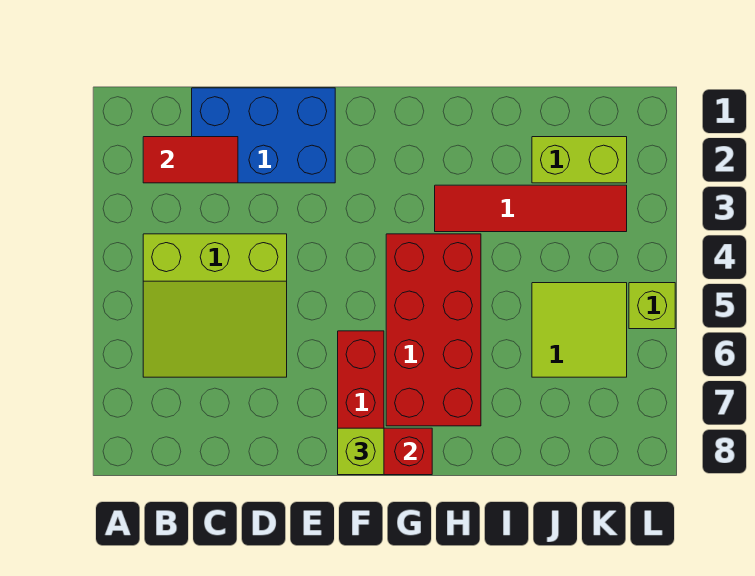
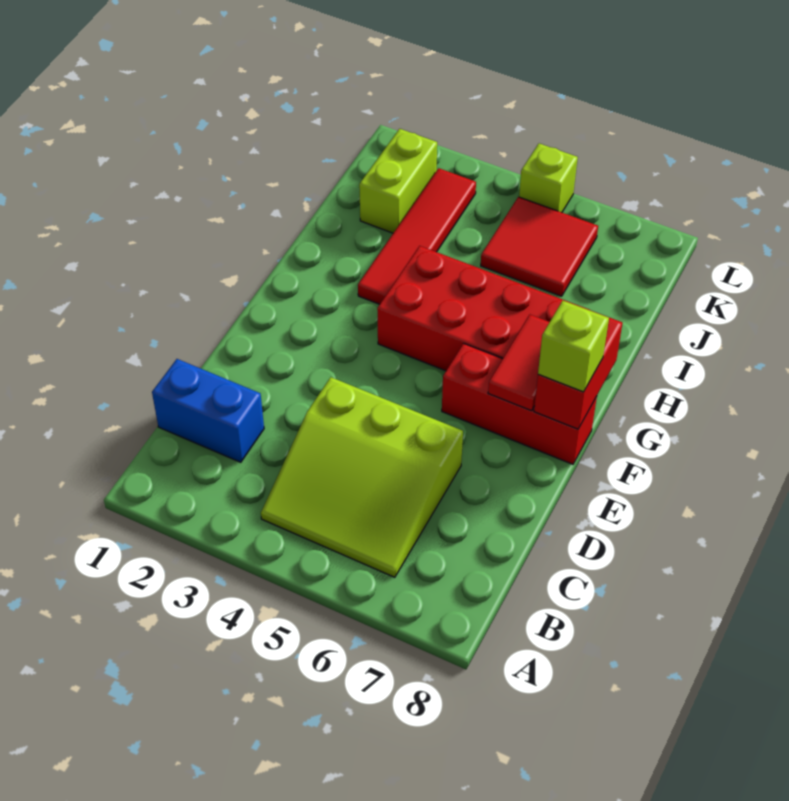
red 1x2 tile [143,137,238,183] -> red 1x2 tile moved to [488,315,550,411]
lime 3x3 slope [143,234,287,377] -> lime 3x3 slope turned to [261,377,463,577]
blue 2x3 brick [192,88,335,183] -> blue 1x2 brick [152,359,264,462]
lime 2x2 tile [532,283,627,377] -> red 2x2 tile [481,197,598,296]

